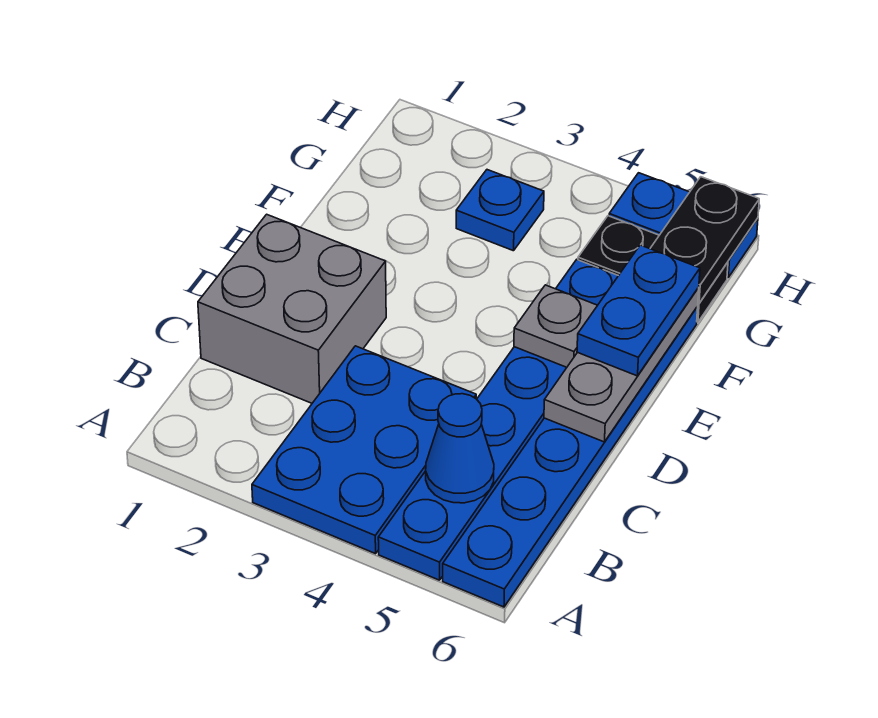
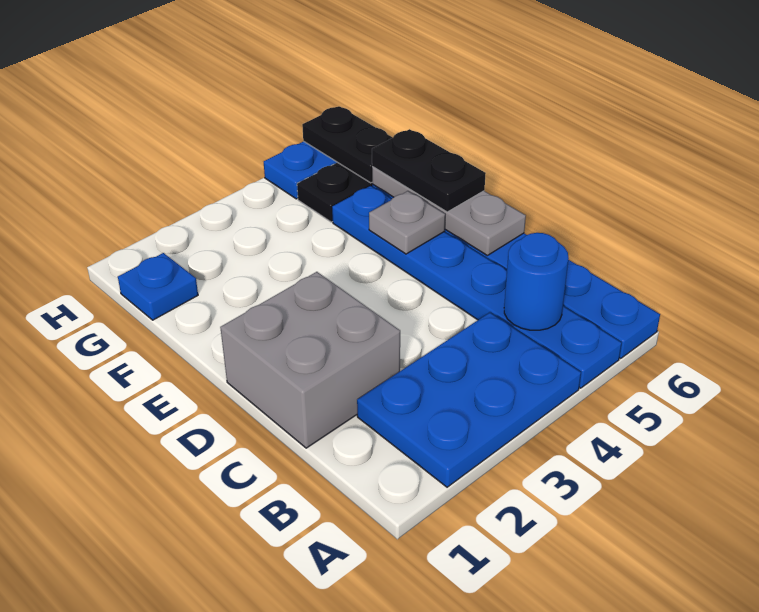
blue 2x3 plate [252,346,476,554] -> blue 2x3 plate turned to [357,313,581,487]
blue 1x1 cone [426,394,494,503] -> blue 1x1 round brick [504,233,569,330]
blue 1x2 plate [577,245,700,376] -> black 1x2 plate [372,129,486,212]
blue 1x1 plate [456,170,544,251] -> blue 1x1 plate moved to [118,253,198,320]

